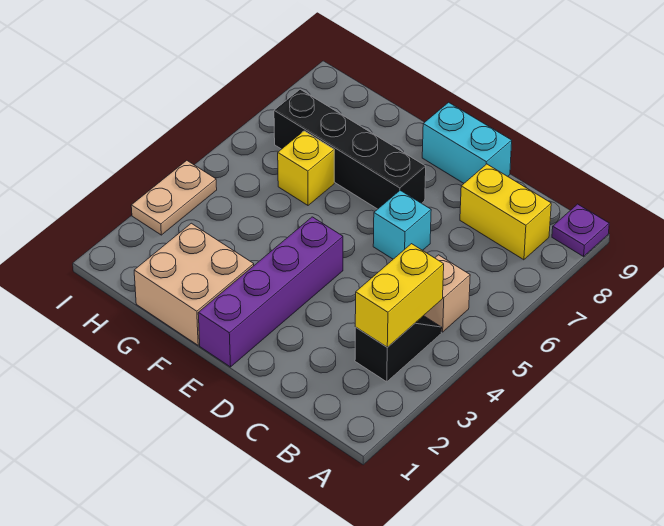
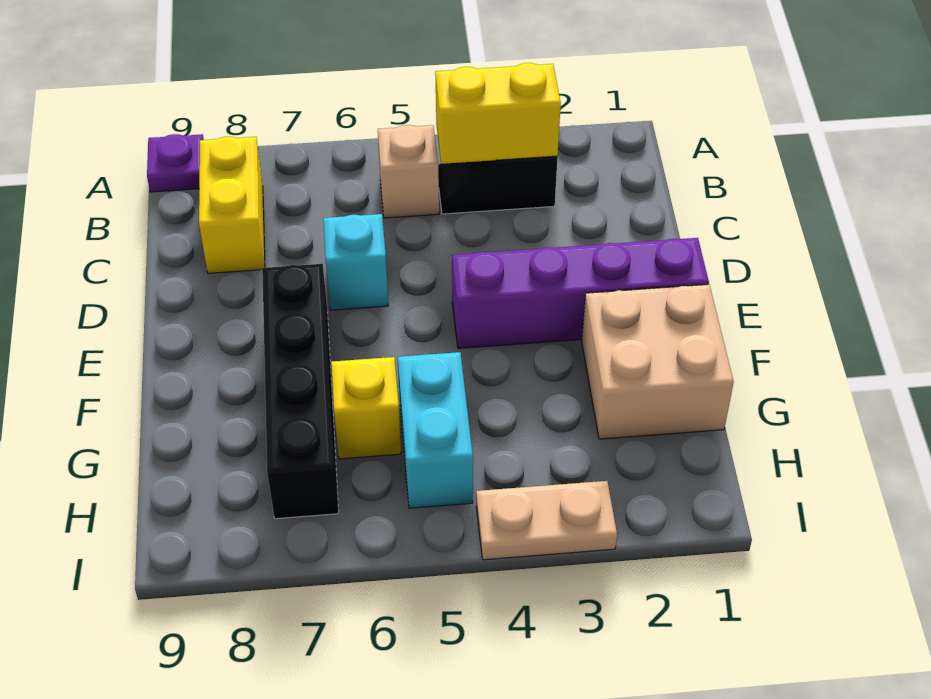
cyan 1x2 brick [422,102,512,183] -> cyan 1x2 brick moved to [398,352,473,508]

